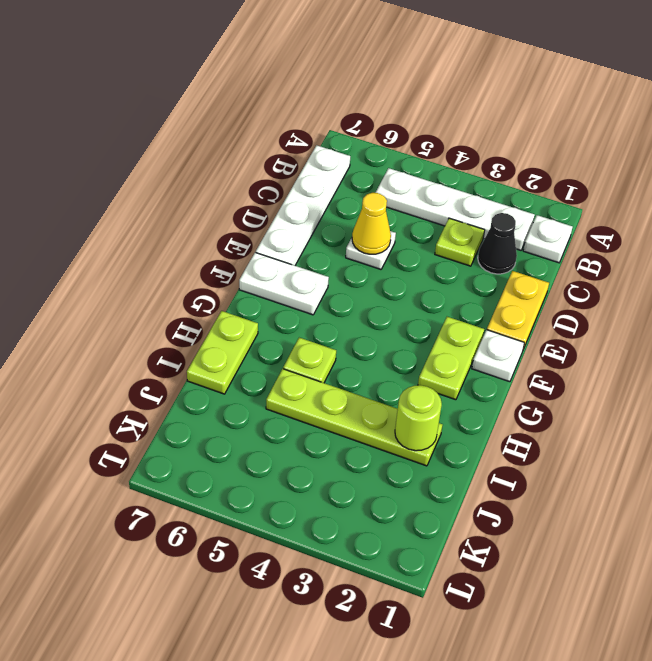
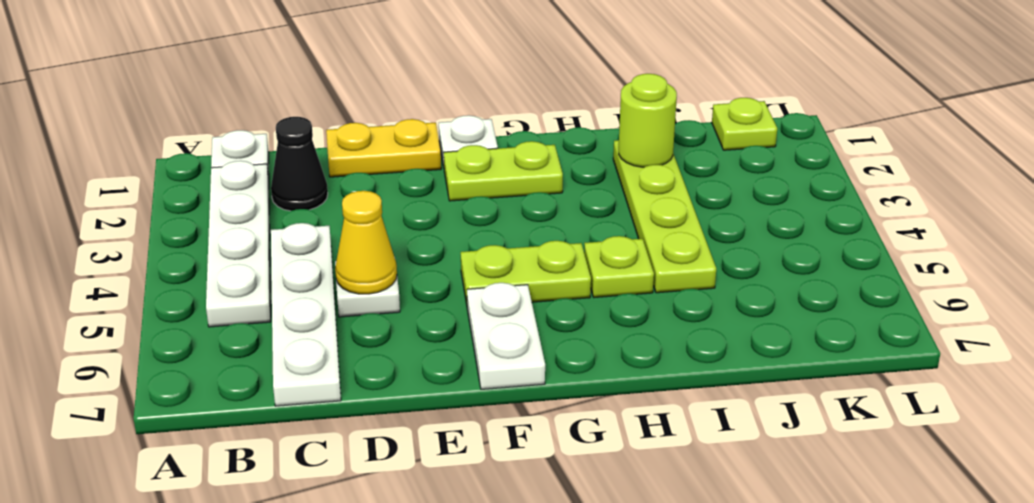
white 1x4 plate [256,145,350,266] -> white 1x4 plate turned to [271,223,341,406]
lime 1x1 plate [435,218,485,266] -> lime 1x1 plate moved to [712,98,777,150]
lime 1x2 plate [187,311,258,394] -> lime 1x2 plate moved to [461,241,591,304]

